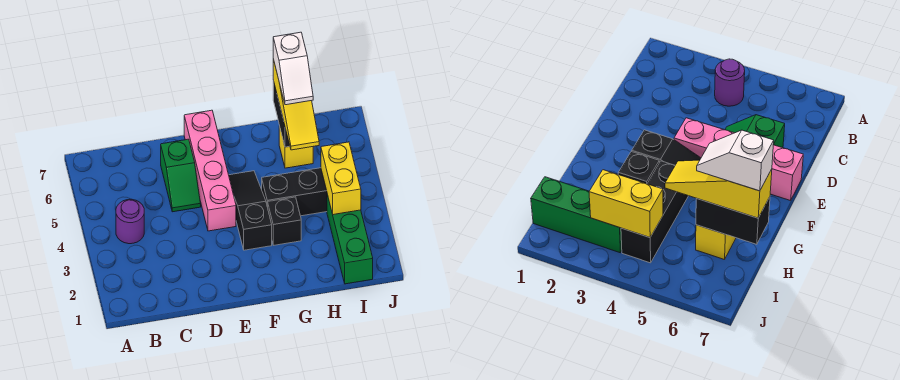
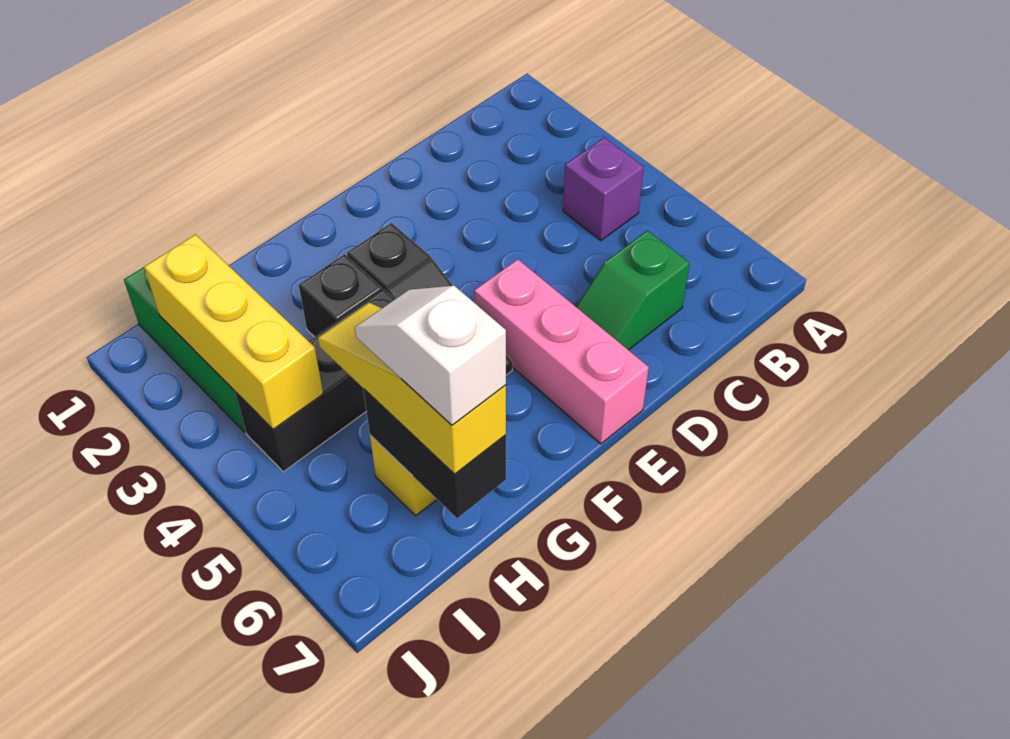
purple 1x1 round brick [116,199,144,244] -> purple 1x1 brick [563,138,644,240]
green 1x2 slope [161,139,201,212] -> green 1x2 slope turned to [576,230,690,350]
pink 1x4 brick [184,110,236,231] -> pink 1x3 brick [474,259,649,444]
yellow 1x2 brick [321,142,361,215] -> yellow 1x3 brick [144,235,323,429]

